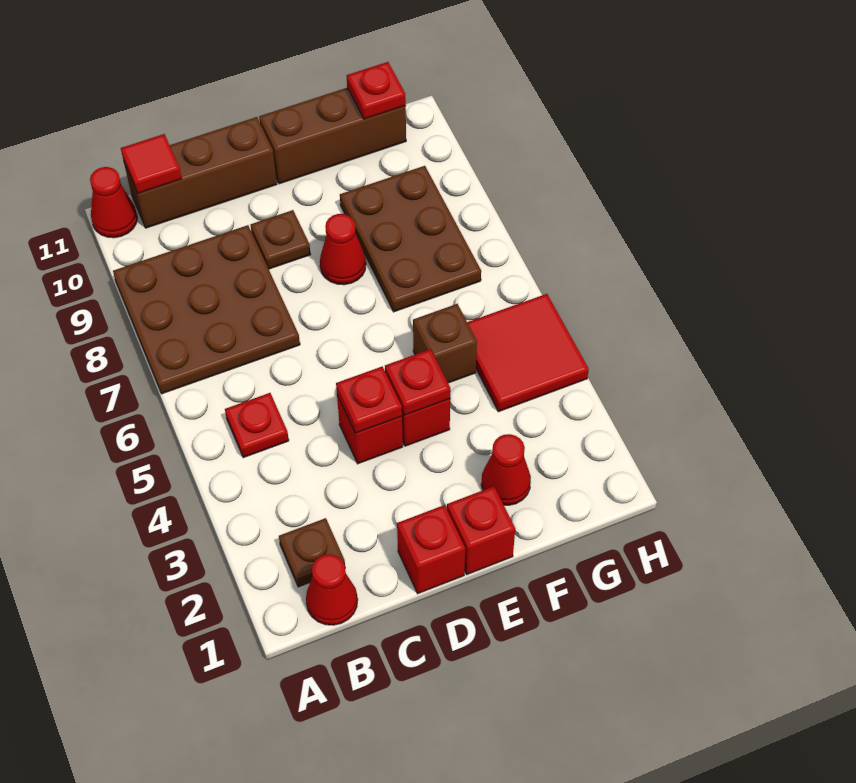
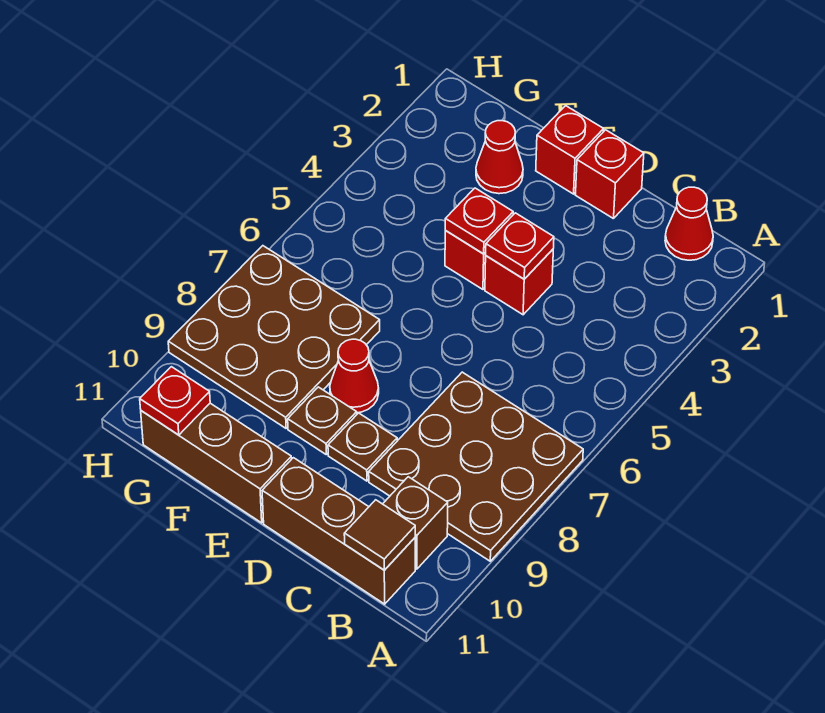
red 1x1 cone [90,167,137,238] -> none
brown 1x1 plate [279,518,345,587] -> brown 1x1 plate moved to [288,387,357,454]
red 1x1 plate [225,393,289,458] -> none
red 1x1 tile [121,134,182,193] -> brown 1x1 tile [344,500,415,570]
brown 1x1 brick [413,304,477,383] -> brown 1x1 brick moved to [383,477,448,569]
brown 2x3 plate [340,166,481,312] -> brown 3x3 plate [168,246,380,428]
red 2x2 tile [467,294,589,412] -> none

